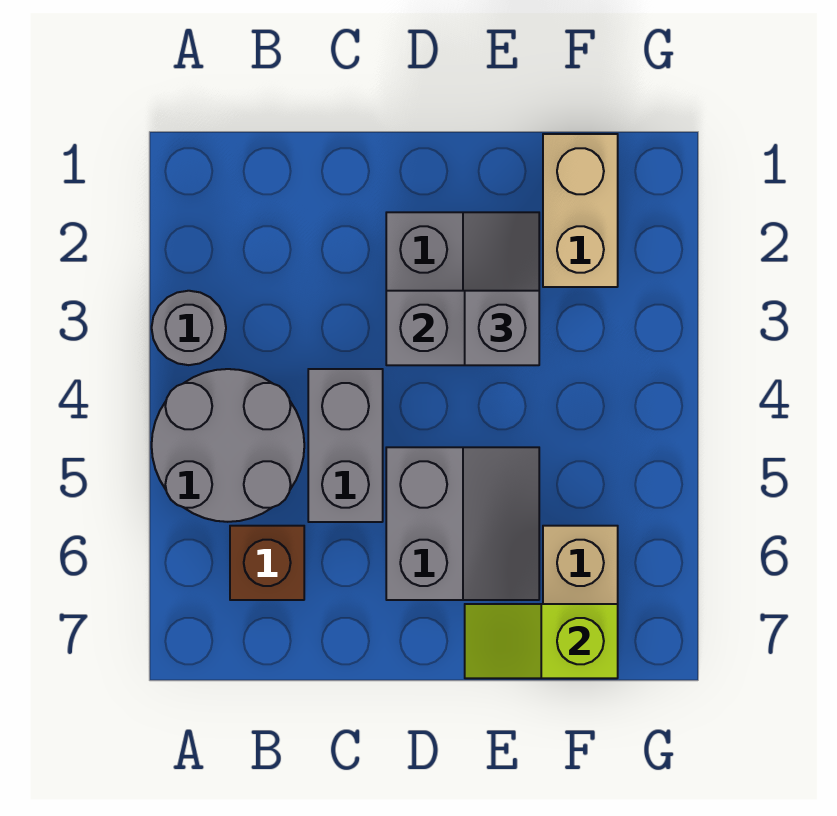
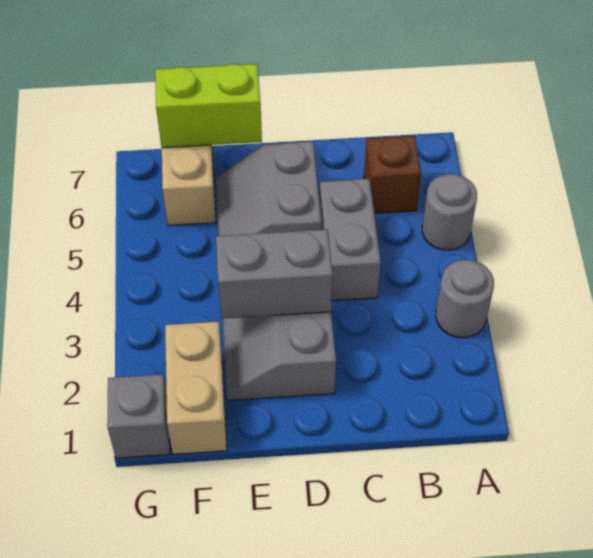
grey 2x2 round brick [152,369,304,522] -> grey 1x1 round brick [422,174,477,250]
grey 1x1 brick [465,291,539,365] -> grey 1x1 brick moved to [107,374,170,458]
lime 1x2 slope [465,604,618,678] -> lime 1x2 brick [155,64,262,148]

